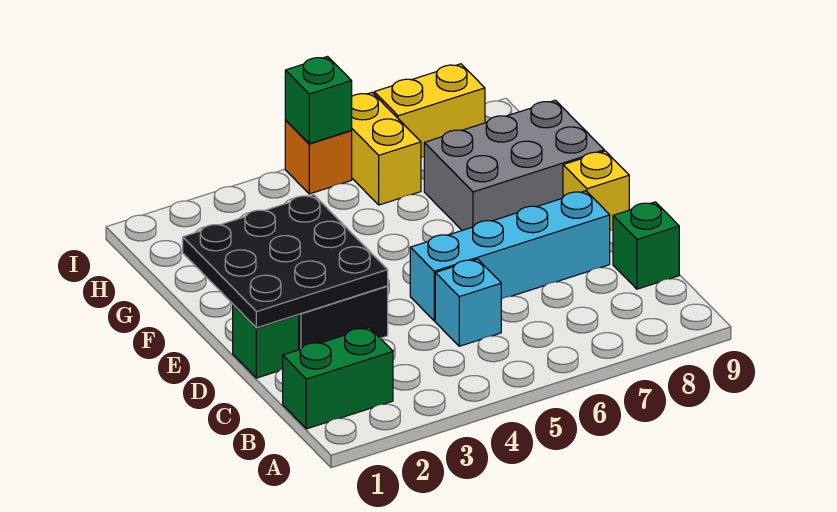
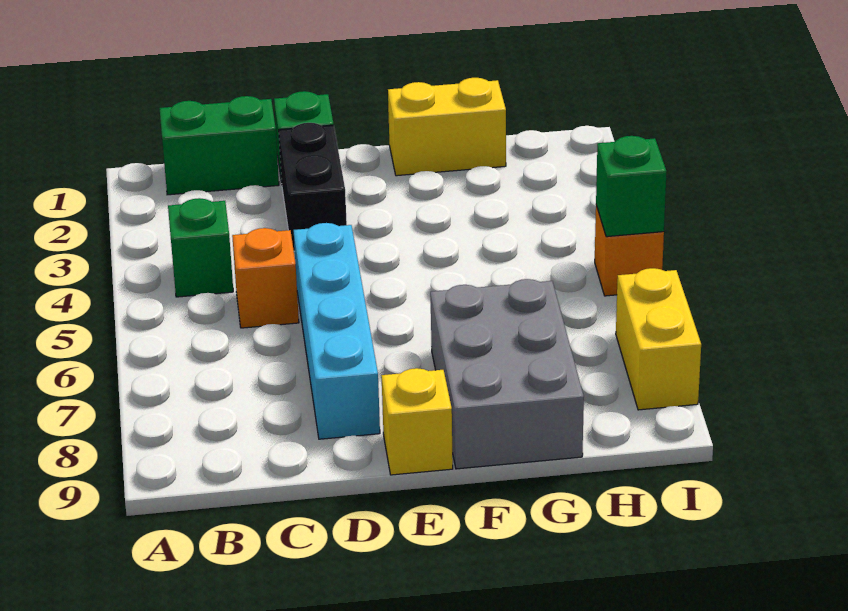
green 1x2 brick [283,327,393,429] -> green 1x2 brick turned to [160,96,279,195]
cyan 1x1 brick [435,259,501,346] -> orange 1x1 brick [232,228,299,328]
green 1x1 brick [613,202,679,289] -> green 1x1 brick moved to [168,198,233,297]
black 3x3 plate [183,195,388,328] -> none
yellow 1x2 brick [351,93,421,205] -> yellow 1x2 brick moved to [388,78,506,176]

